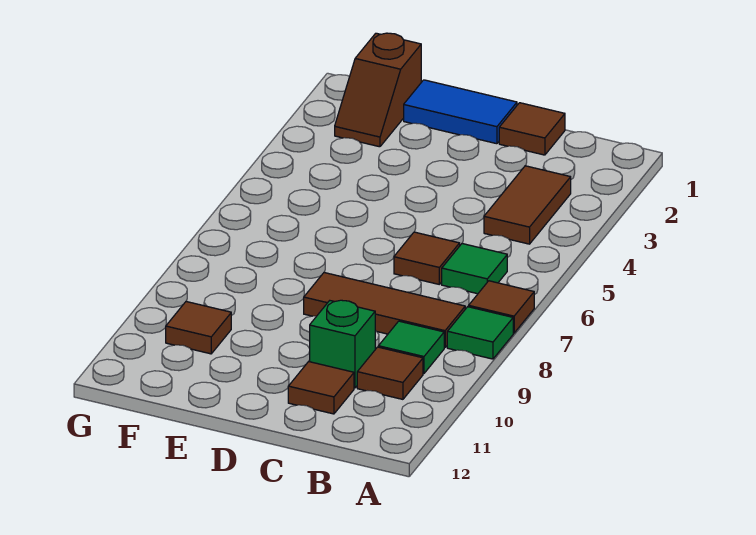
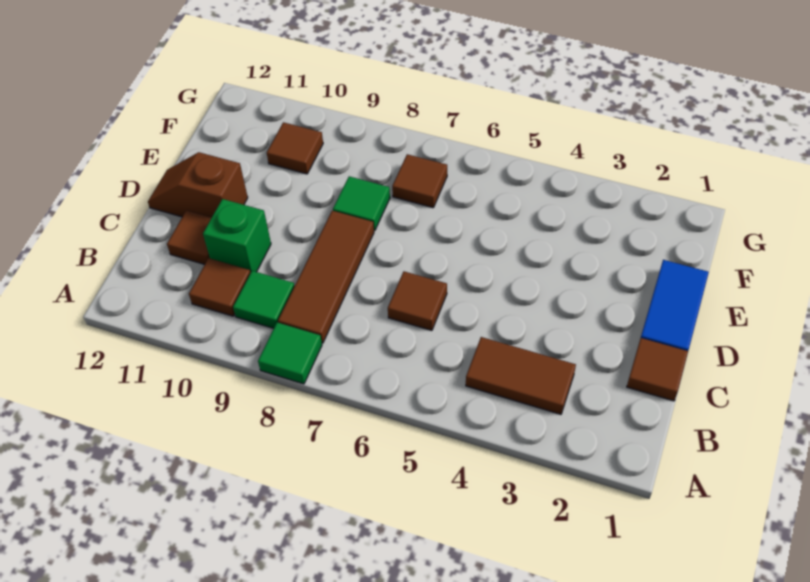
brown 1x1 tile [469,281,534,333] -> brown 1x1 tile moved to [392,154,447,208]
green 1x1 tile [442,244,507,294] -> green 1x1 tile moved to [333,176,390,231]
brown 1x2 slope [335,33,421,147] -> brown 1x2 slope moved to [148,152,248,217]

